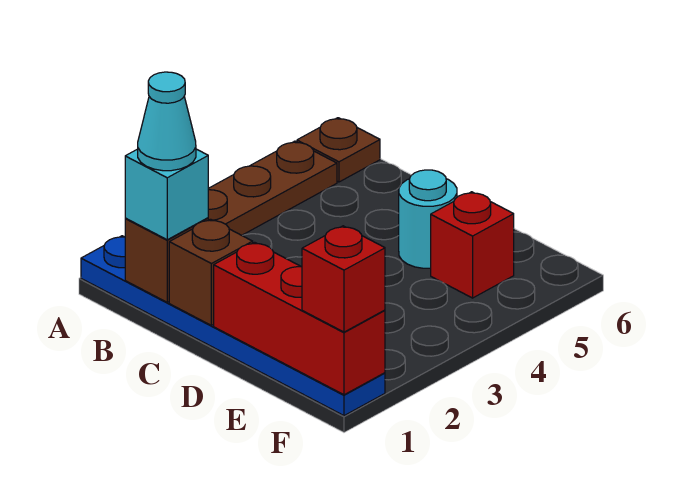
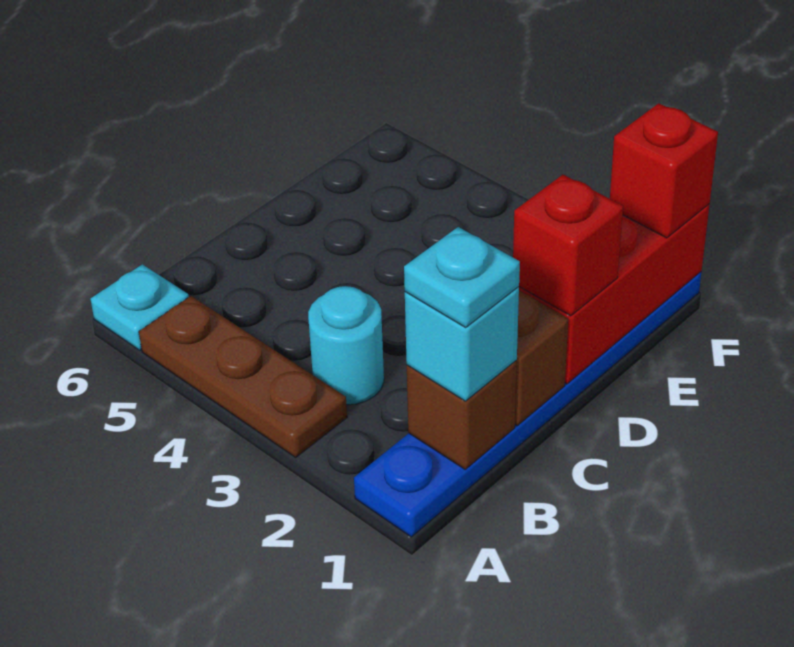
brown 1x1 plate [297,118,380,182] -> cyan 1x1 plate [91,264,189,350]
cyan 1x1 cone [138,72,196,171] -> cyan 1x1 plate [404,227,520,327]
cyan 1x1 round brick [399,170,457,268] -> cyan 1x1 round brick moved to [308,286,384,405]
red 1x1 brick [431,192,514,298] -> red 1x1 brick moved to [513,175,623,316]

